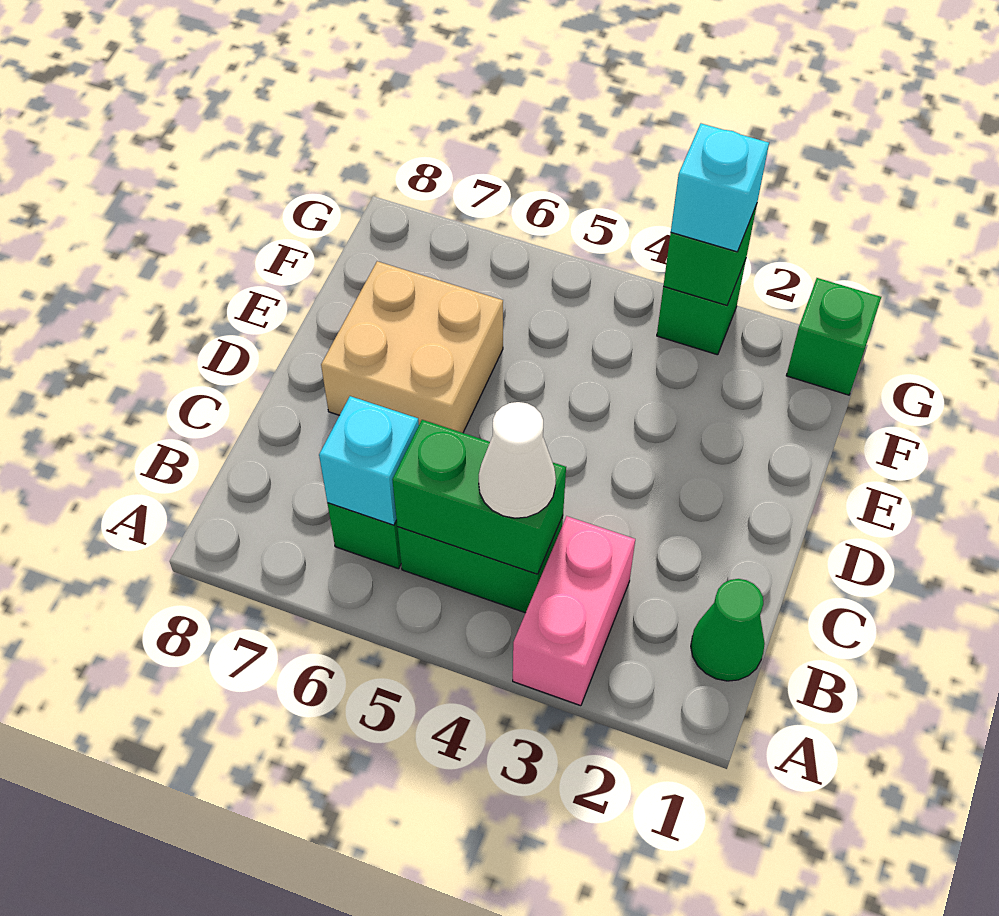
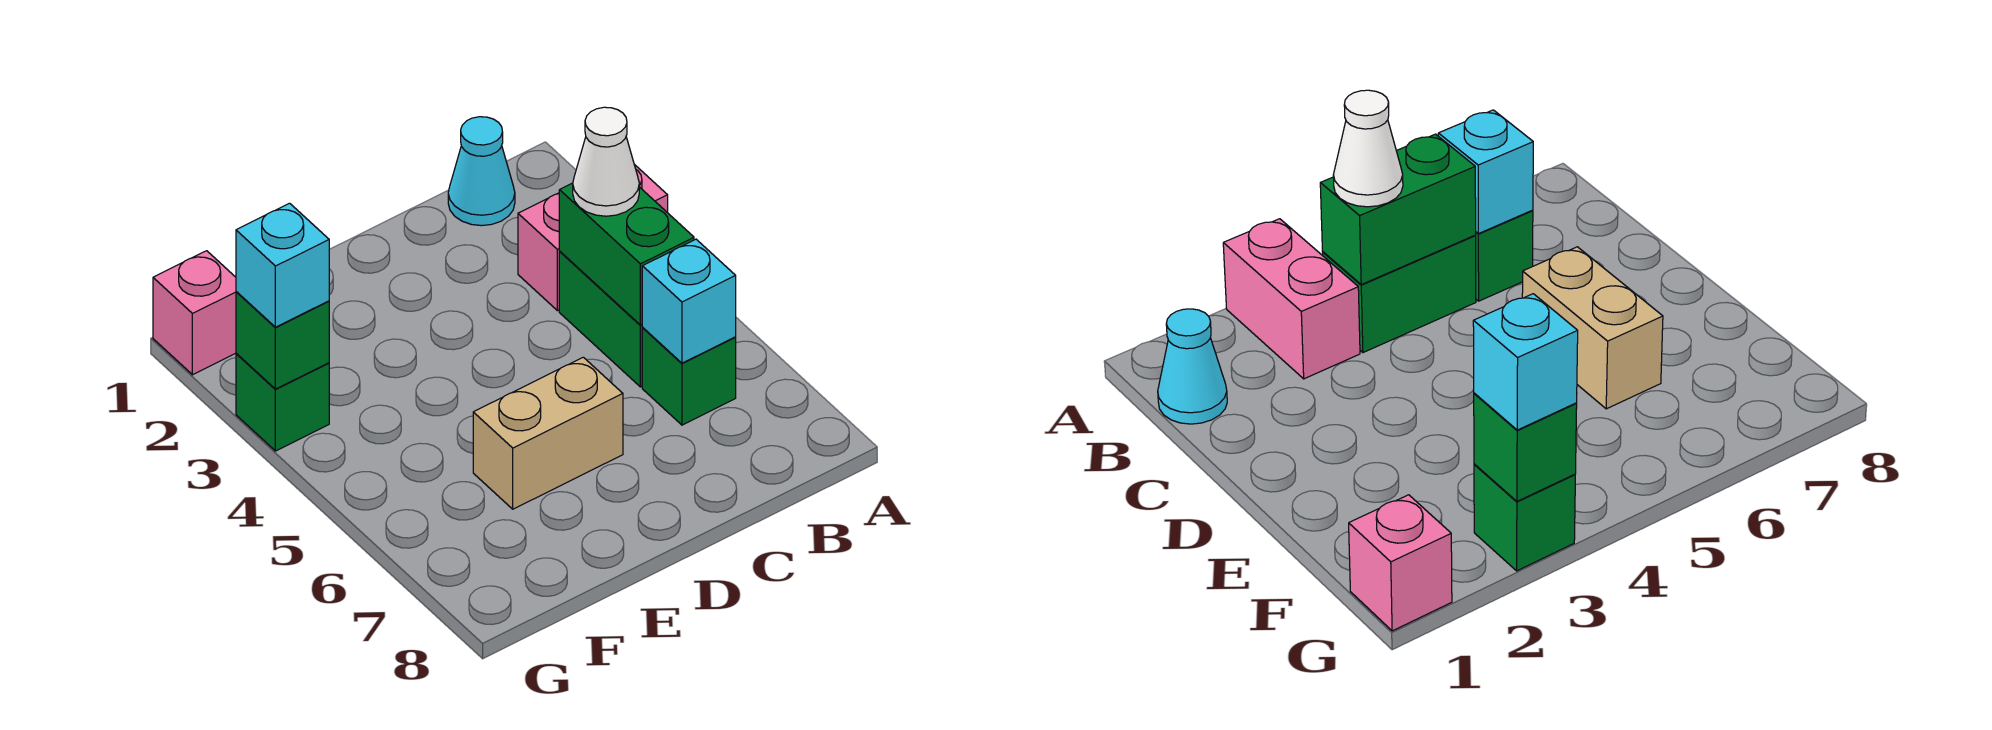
green 1x1 cone [691,579,765,681] -> cyan 1x1 cone [448,117,515,226]
tan 2x2 brick [321,261,503,433] -> tan 1x2 brick [473,357,623,509]
green 1x1 brick [786,278,881,395] -> pink 1x1 brick [153,251,236,375]

